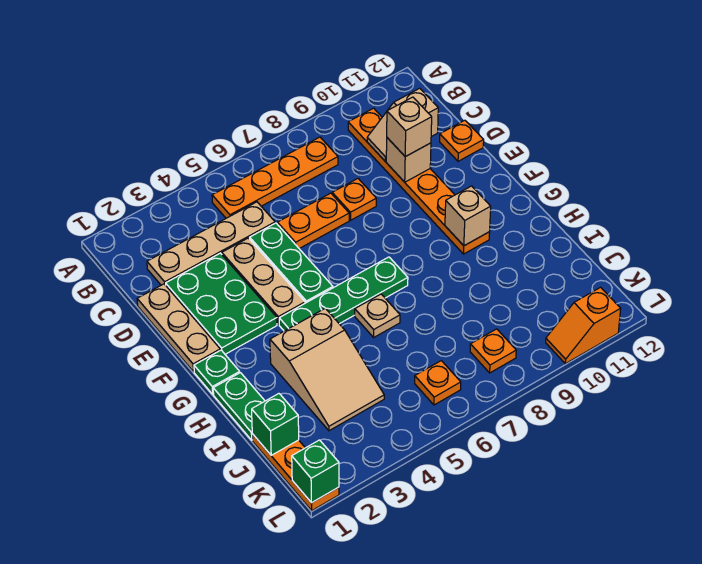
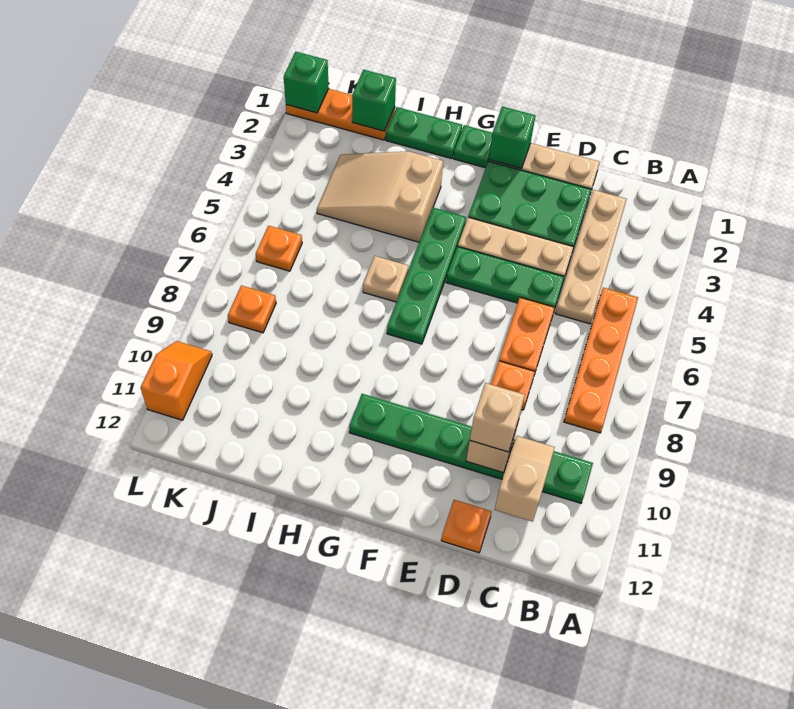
orange 1x6 plate [348,108,490,254] -> green 1x6 plate [349,394,593,503]
none -> green 1x1 brick [489,106,536,168]
tan 1x1 brick [445,186,491,246] -> none

